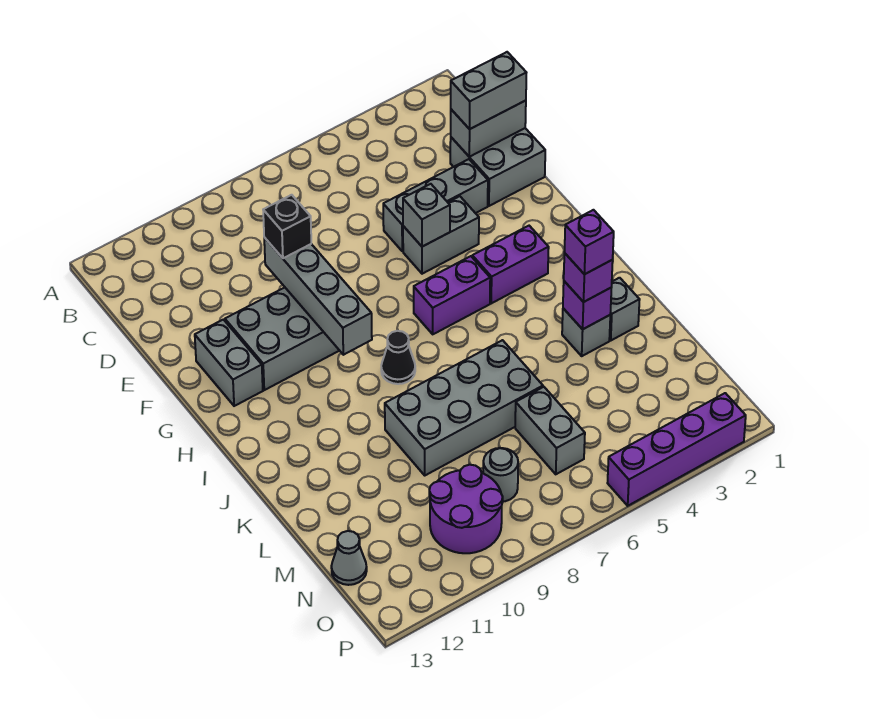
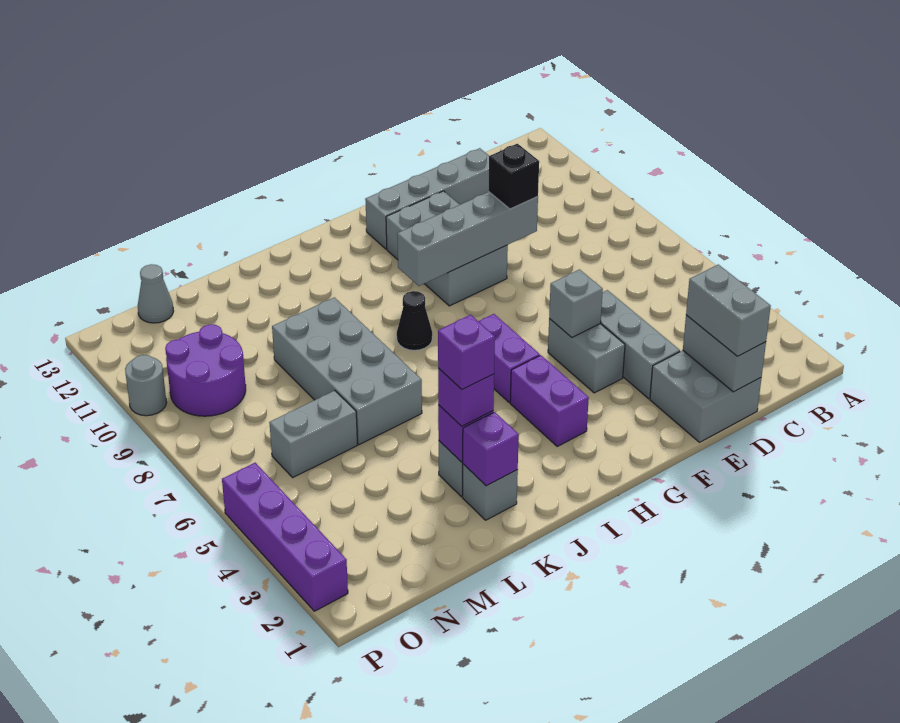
grey 1x2 brick [195,320,263,406] -> grey 1x4 brick [365,148,489,249]
none -> purple 1x1 brick [463,412,519,486]
grey 1x1 round brick [483,448,518,502] -> grey 1x1 round brick moved to [125,355,167,416]

